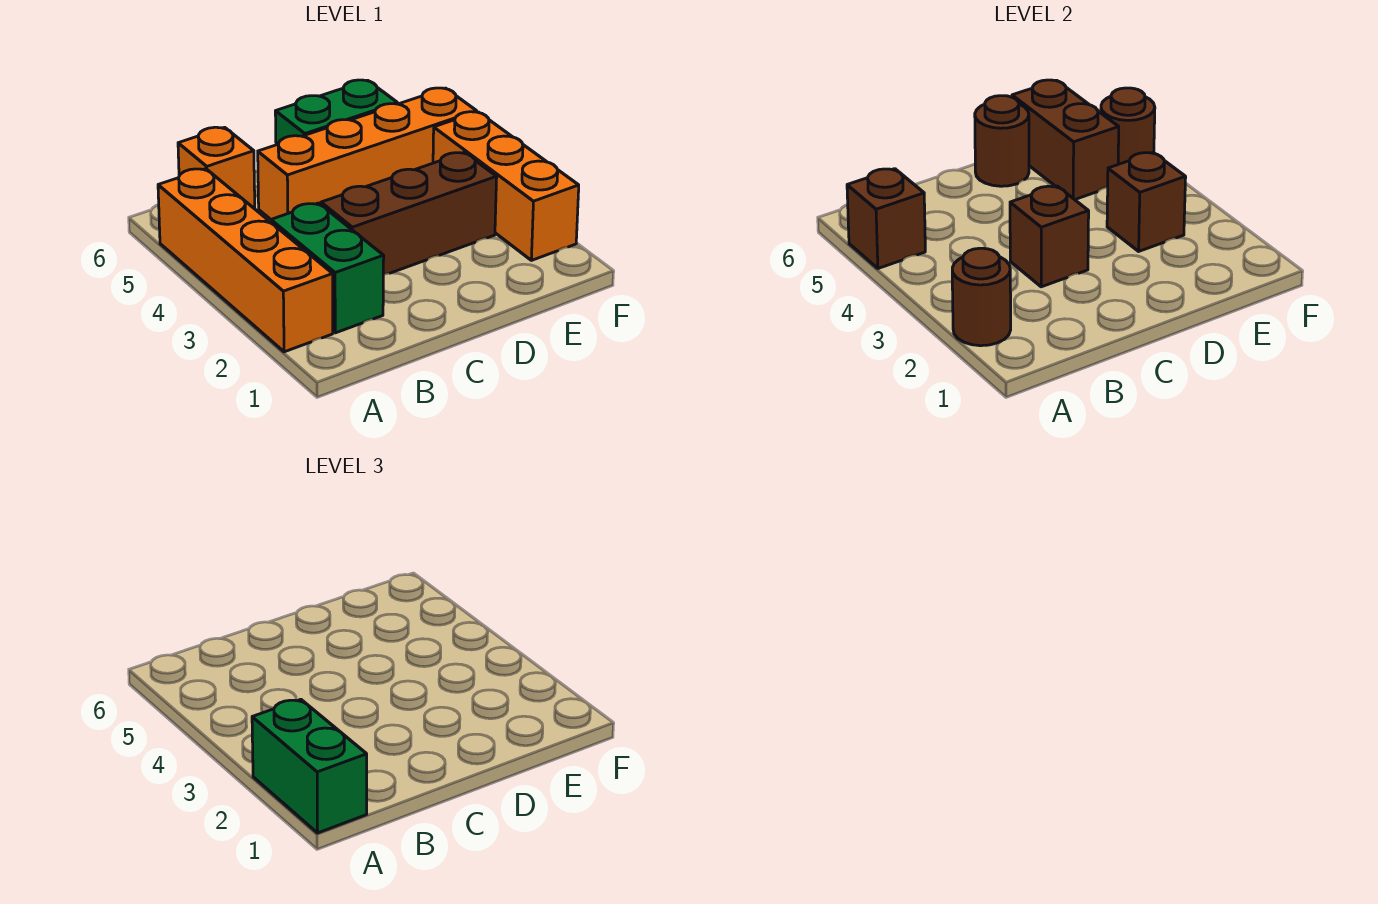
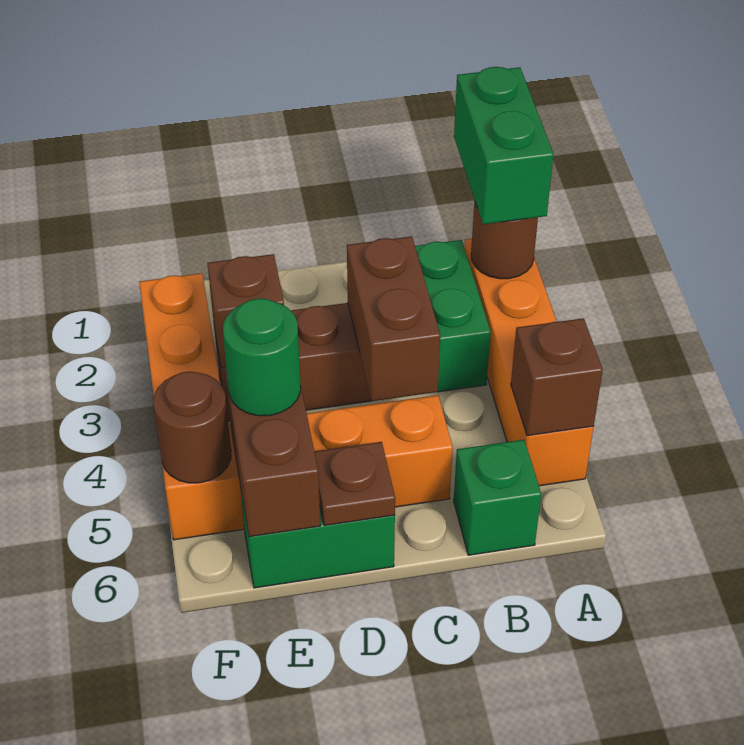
orange 1x1 brick [178,127,255,209] -> green 1x1 brick [454,440,541,555]
brown 1x1 brick [1010,186,1089,287] -> brown 1x2 brick [347,237,440,401]
brown 1x1 round brick [975,96,1029,186] -> brown 1x1 plate [314,442,395,526]
none -> green 1x1 round brick [223,298,301,416]

